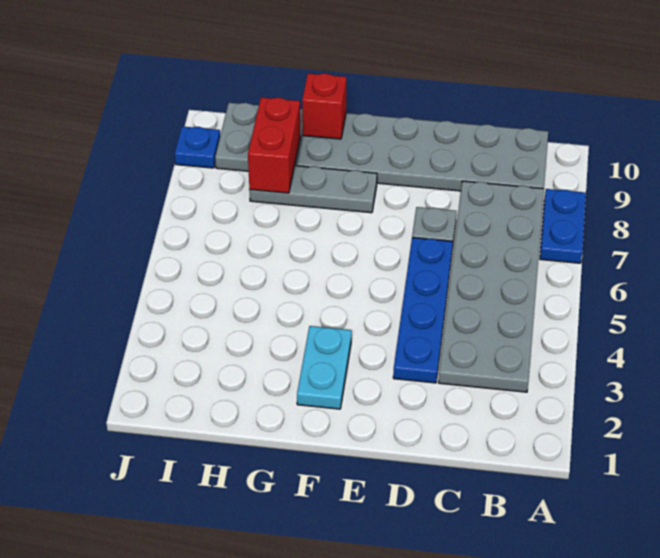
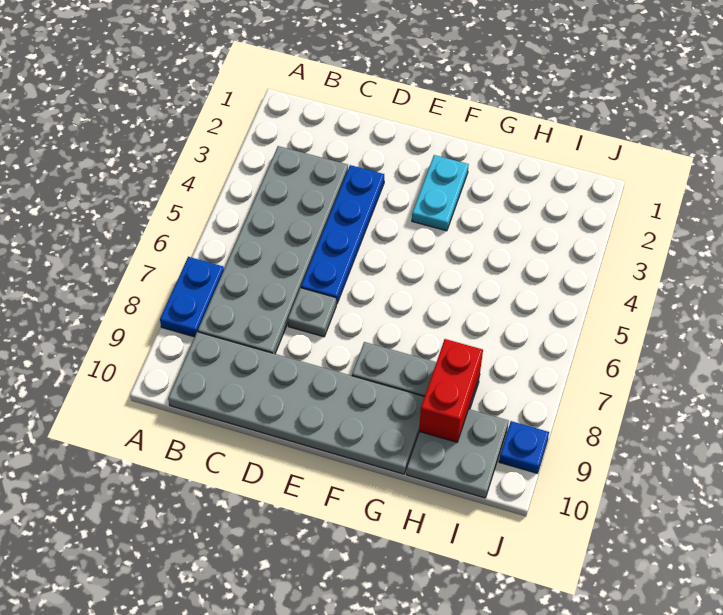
red 1x1 brick [302,73,346,139] -> none

